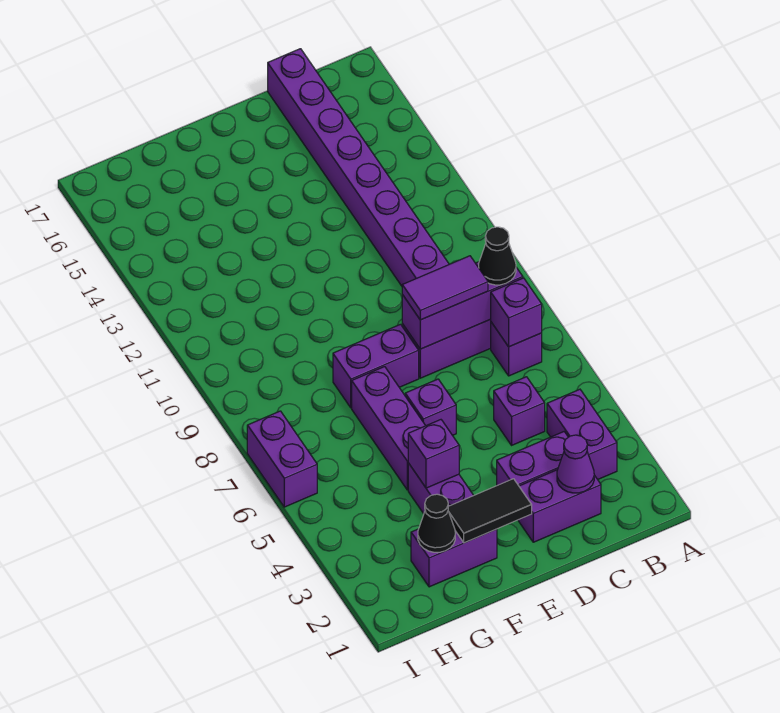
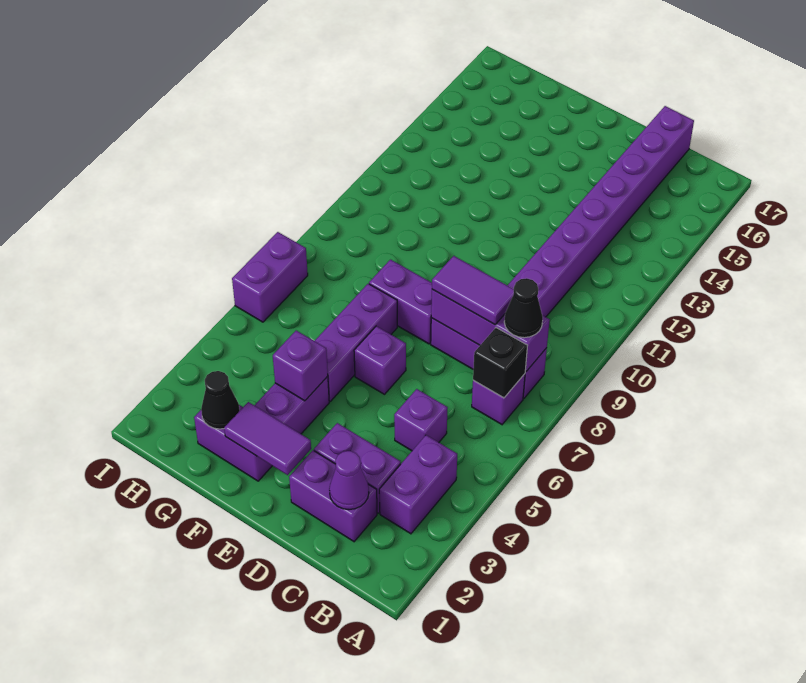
purple 1x1 brick [490,278,542,347] -> black 1x1 brick [473,328,527,398]
black 1x2 tile [448,479,532,543] -> purple 1x2 tile [224,402,311,475]

